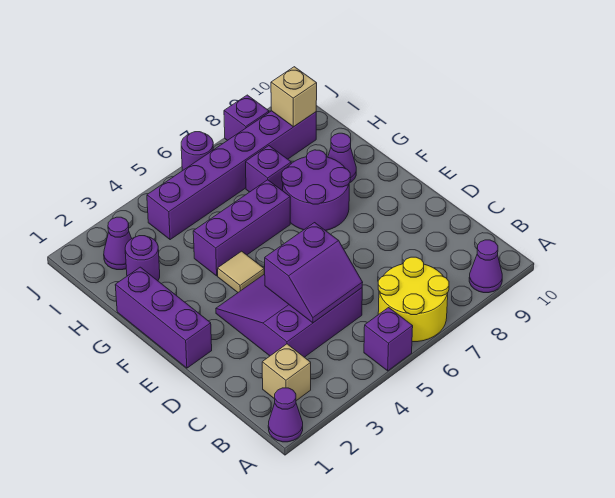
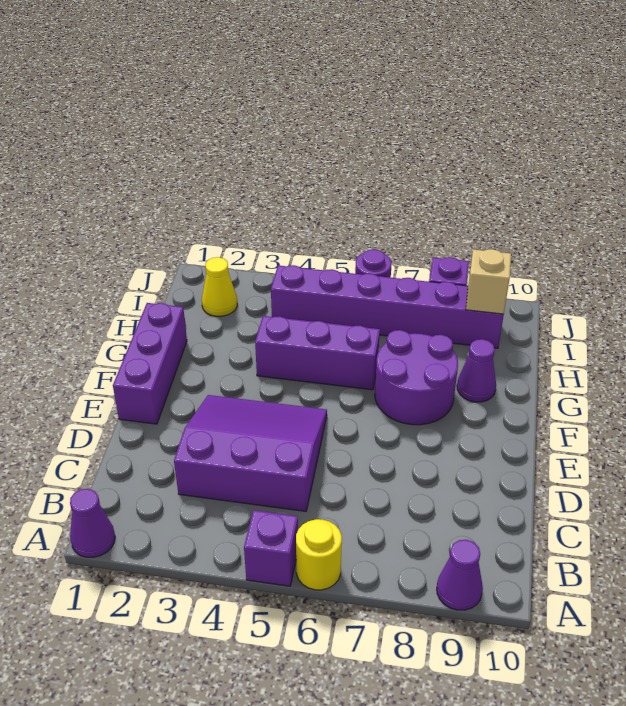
yellow 2x2 round brick [378,257,449,342] -> yellow 1x1 round brick [296,519,342,590]
tan 1x1 brick [262,344,311,401] -> none
purple 2x2 slope [265,223,363,323] -> none
tan 1x1 tile [218,251,264,292] -> none
purple 1x1 round brick [125,236,160,281] -> none
purple 1x1 brick [246,146,291,192] -> none
purple 1x1 cone [104,217,132,270] -> yellow 1x1 cone [202,257,237,316]

